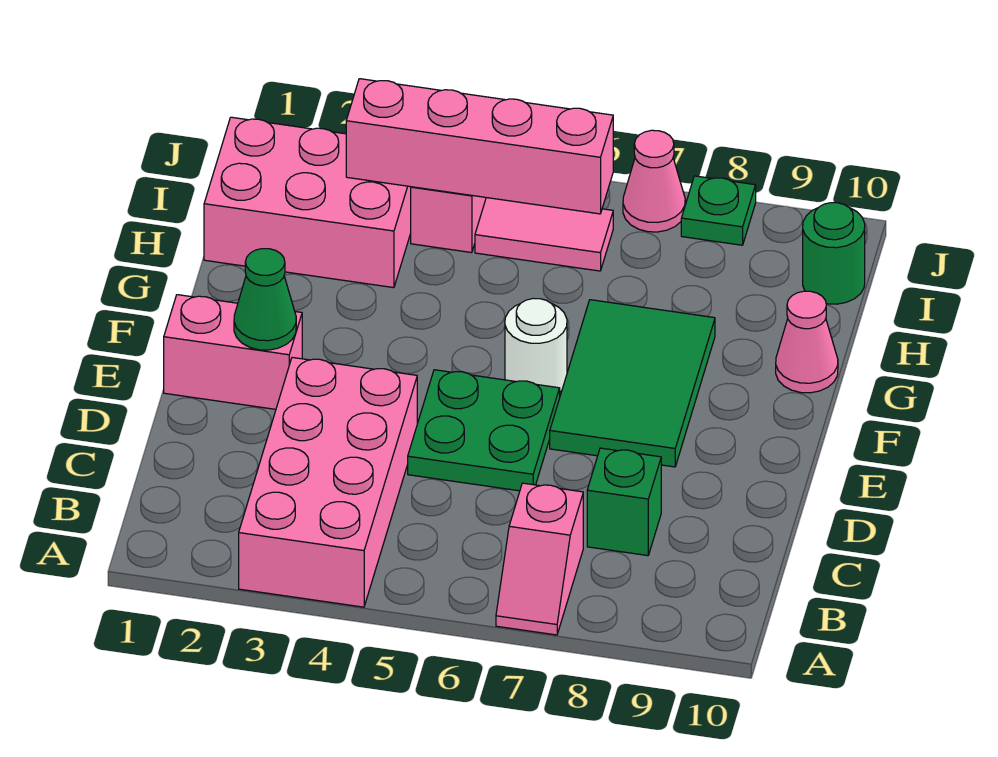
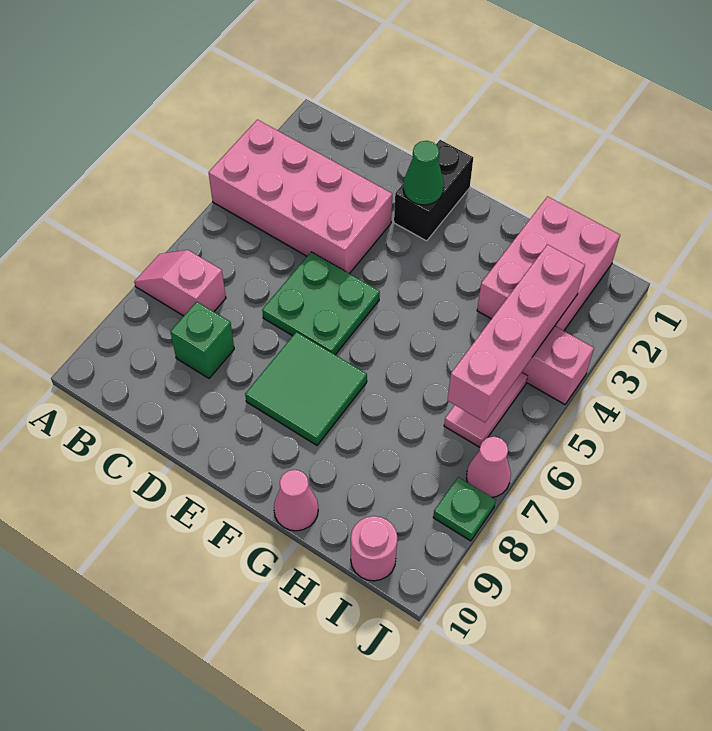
pink 1x2 brick [164,295,302,409] -> black 1x2 brick [394,140,473,241]
green 2x3 tile [550,300,715,467] -> green 2x2 tile [245,332,367,445]
white 1x1 round brick [505,298,567,392] -> none
green 1x1 round brick [803,203,865,304] -> pink 1x1 round brick [351,516,397,581]

